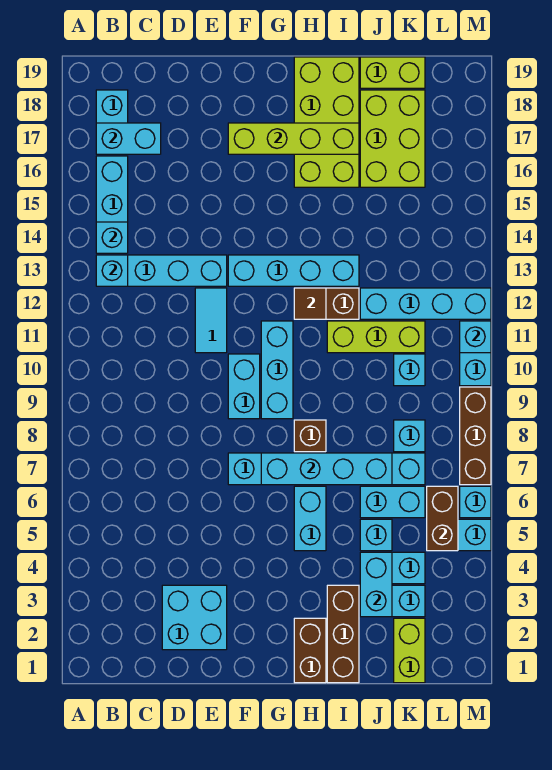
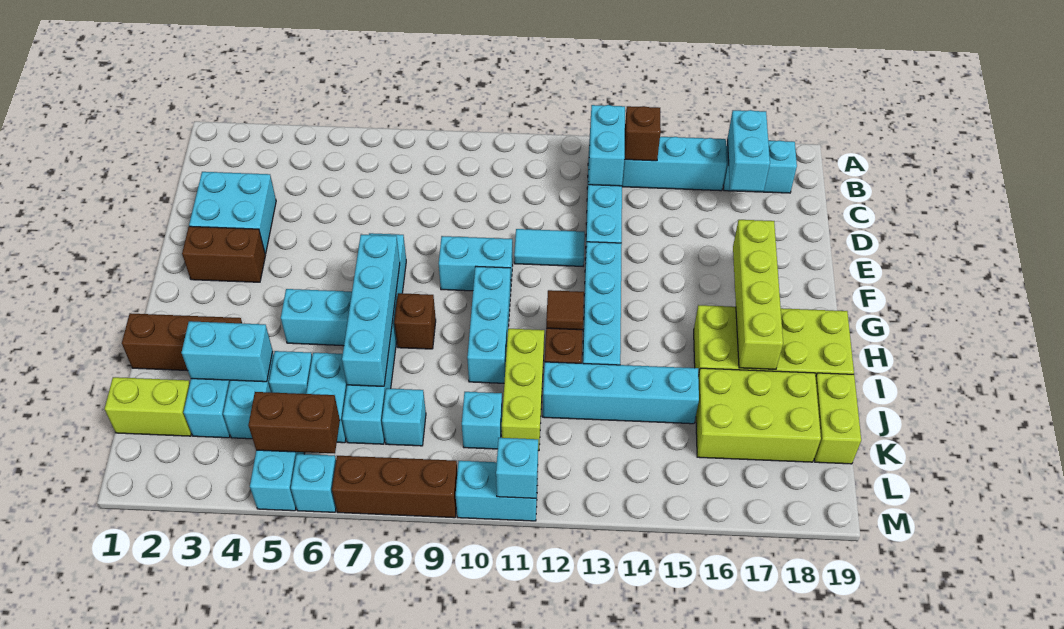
cyan 1x1 brick [96,255,128,286] -> cyan 1x2 brick [588,105,625,186]
cyan 1x1 brick [96,222,128,253] -> brown 1x1 brick [624,106,661,161]
cyan 1x3 brick [261,321,293,419] -> cyan 1x3 brick turned to [467,266,511,383]
brown 1x2 brick [294,618,326,683] -> brown 1x2 brick moved to [182,226,265,282]
cyan 1x4 brick [360,288,491,319] -> cyan 1x4 brick turned to [543,362,699,424]

